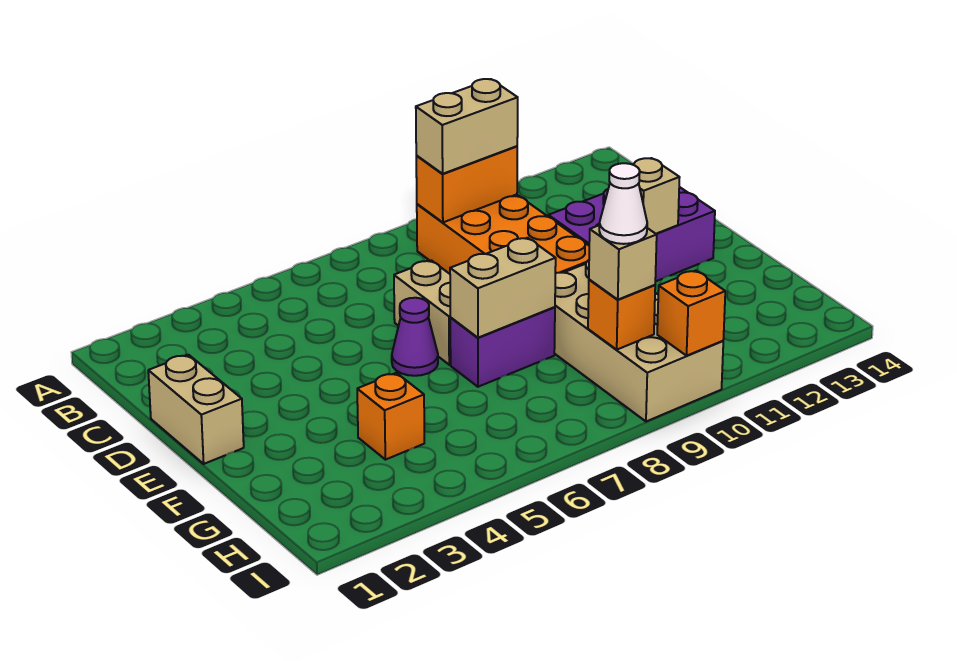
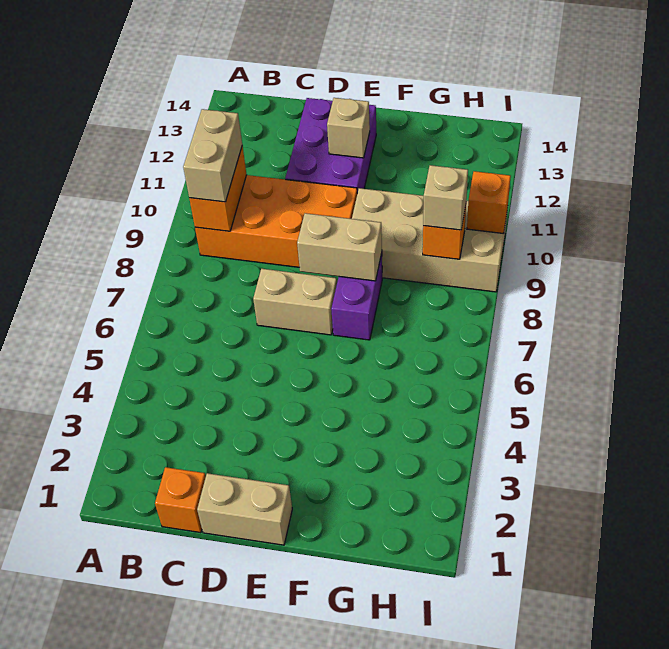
purple 1x1 cone [392,298,438,376] -> none
tan 1x2 brick [450,238,556,338] -> tan 1x2 brick turned to [297,213,382,281]
orange 1x1 brick [357,373,424,460] -> orange 1x1 brick moved to [155,467,206,533]
white 1x1 cone [599,163,647,244] -> none

